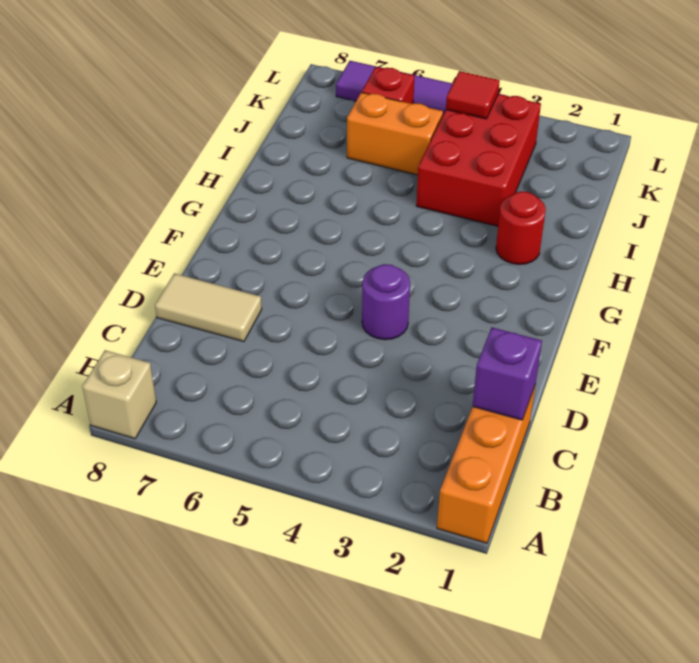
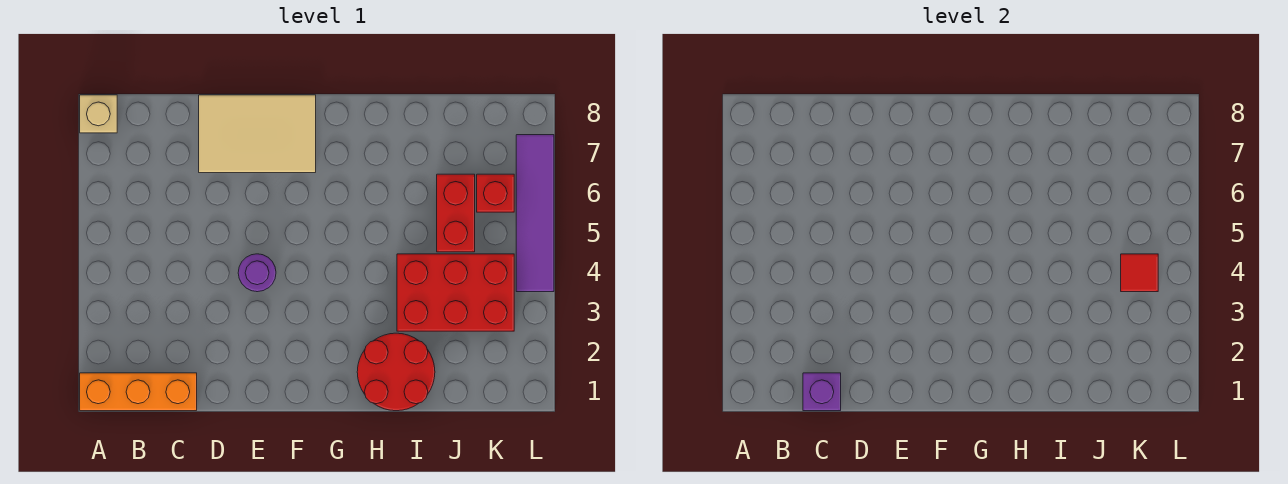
tan 1x2 tile [155,273,262,342] -> tan 2x3 tile [199,95,316,173]
red 1x1 round brick [496,191,546,265] -> red 2x2 round brick [357,333,435,411]
orange 1x2 brick [347,92,443,175] -> red 1x2 brick [437,174,475,252]

